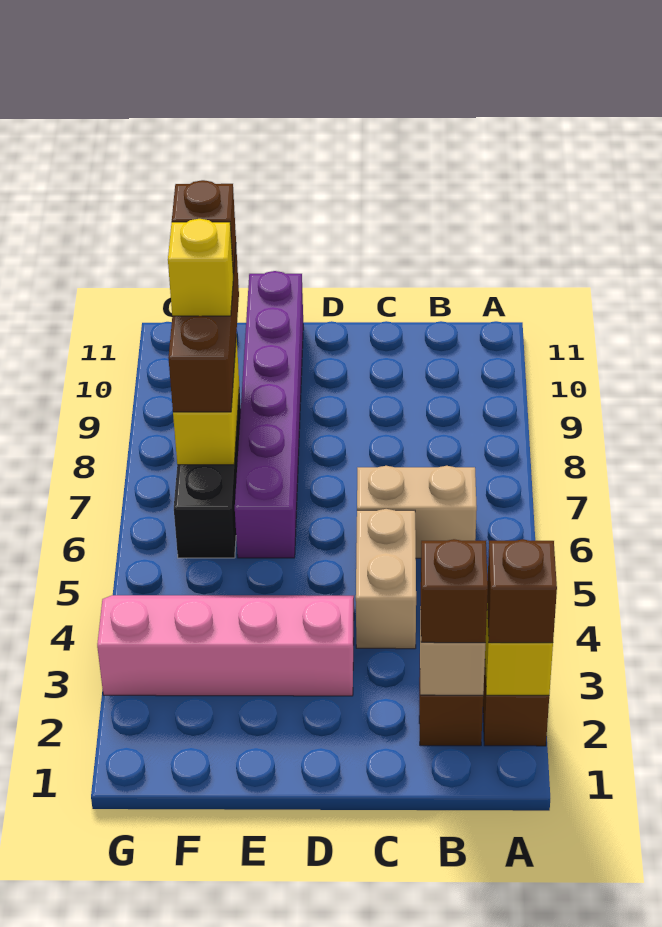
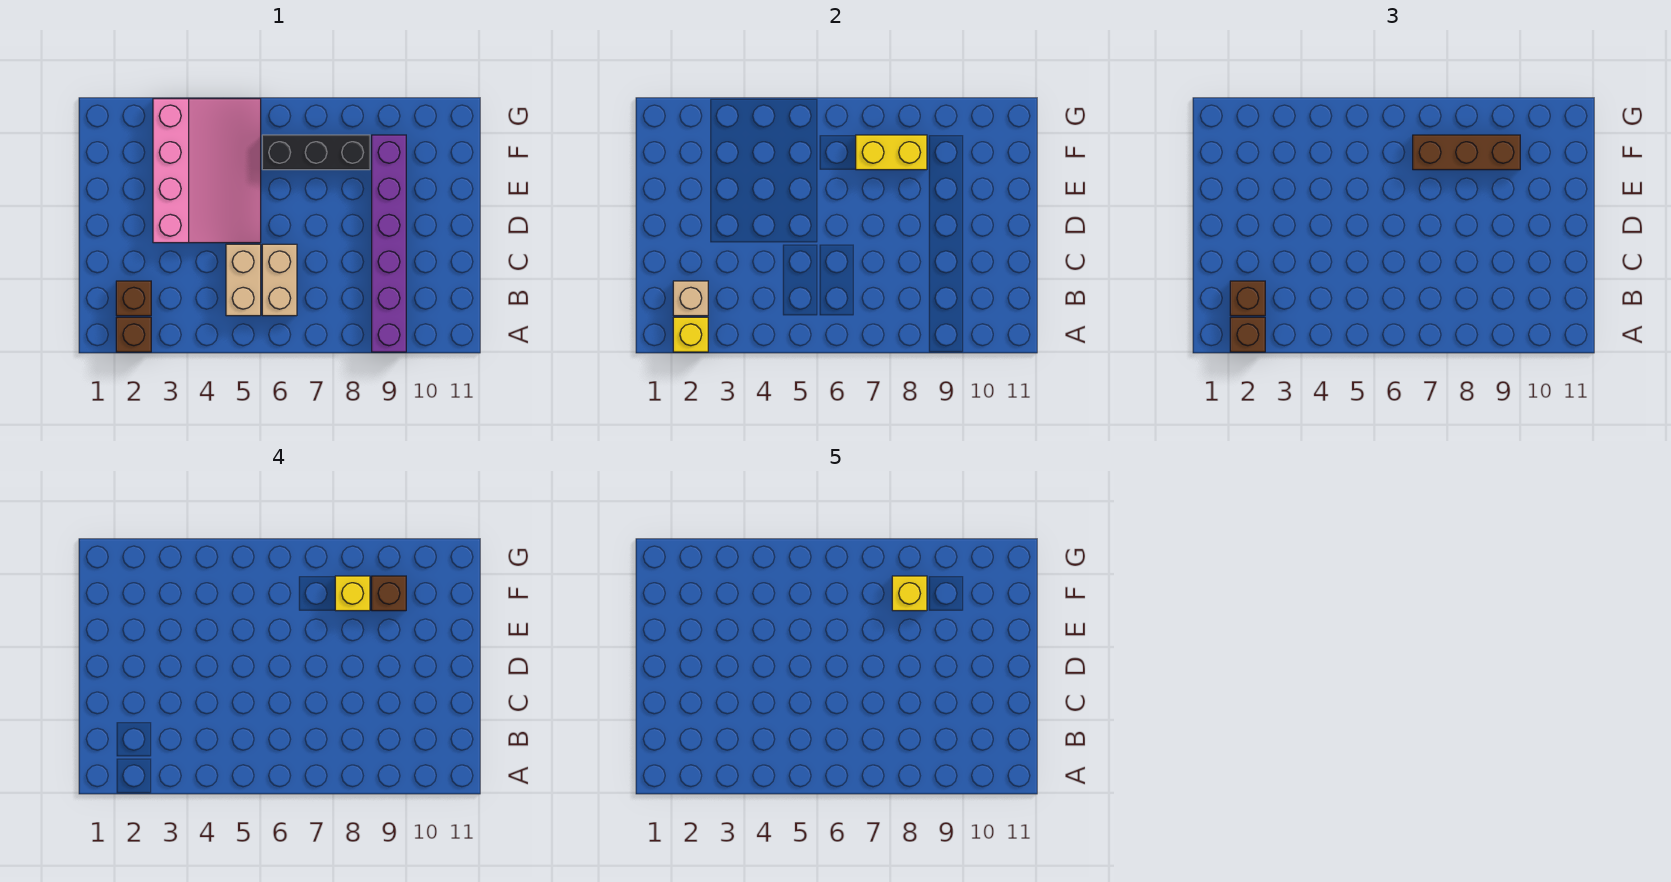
tan 1x2 brick [356,509,416,649] -> tan 1x2 brick turned to [226,244,261,316]
pink 2x4 slope [97,595,354,696] -> pink 3x4 slope [153,99,261,243]
purple 1x6 brick [235,271,303,558] -> purple 1x6 brick turned to [372,135,406,352]
none -> yellow 1x1 brick [892,576,927,611]

